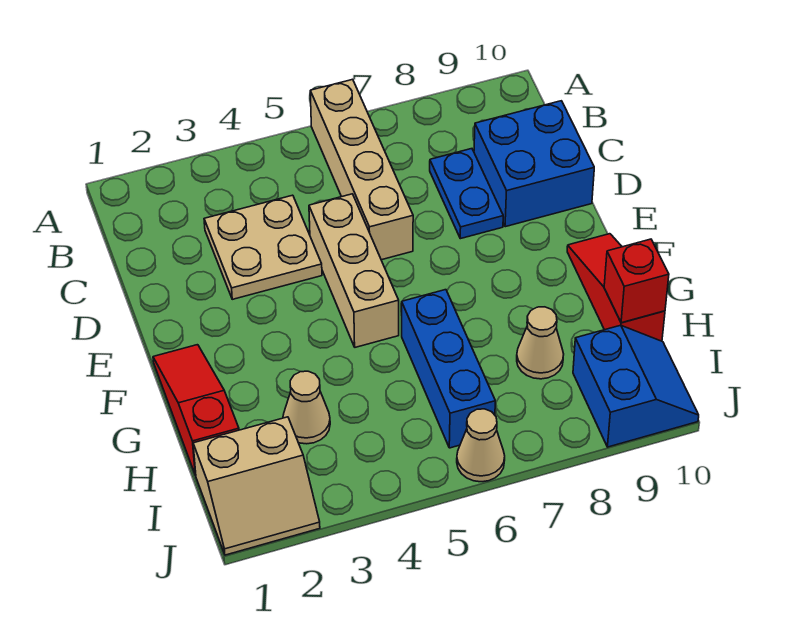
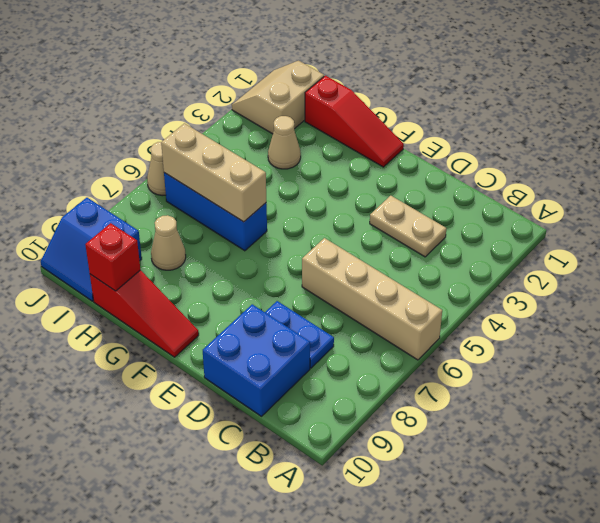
tan 2x2 plate [204,195,322,299] -> tan 1x2 plate [370,196,446,257]
tan 1x3 brick [309,194,399,347] -> tan 1x3 brick moved to [161,123,266,222]

